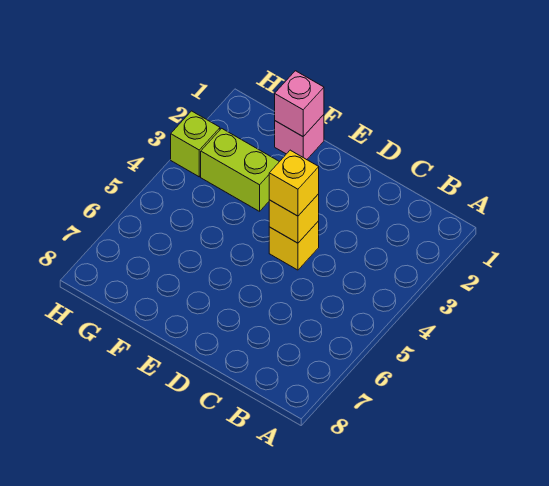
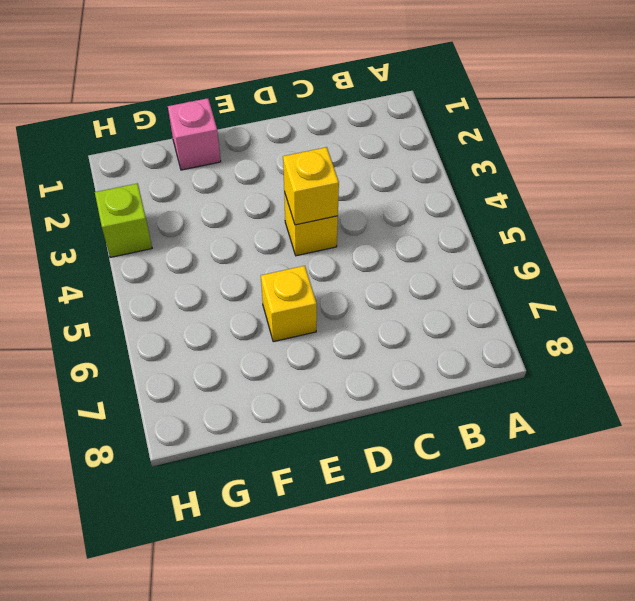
yellow 1x1 brick [269,150,319,216] -> yellow 1x1 brick moved to [261,266,317,342]
pink 1x1 brick [275,71,324,136] -> none
lime 1x2 brick [201,128,279,211] -> none

